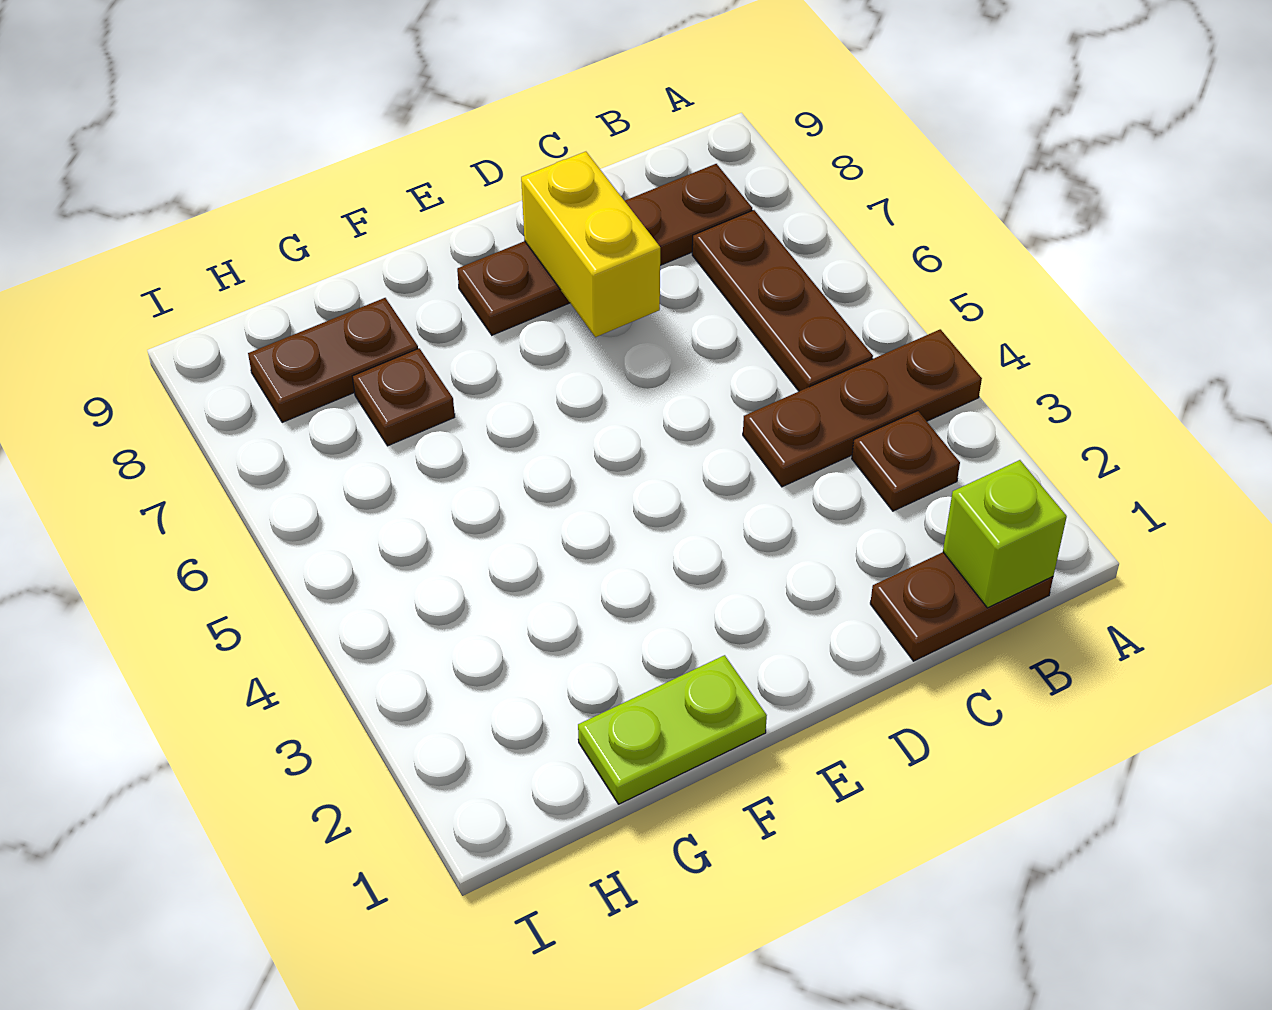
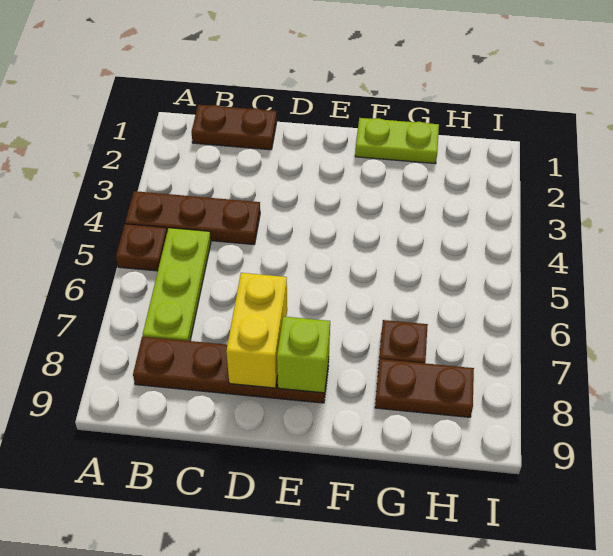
lime 1x1 brick [943,460,1067,608] -> lime 1x1 brick moved to [277,317,330,393]
brown 1x1 plate [852,411,960,511] -> brown 1x1 plate moved to [116,224,167,271]
brown 1x3 plate [692,210,873,391] -> lime 1x3 plate [143,228,211,341]

